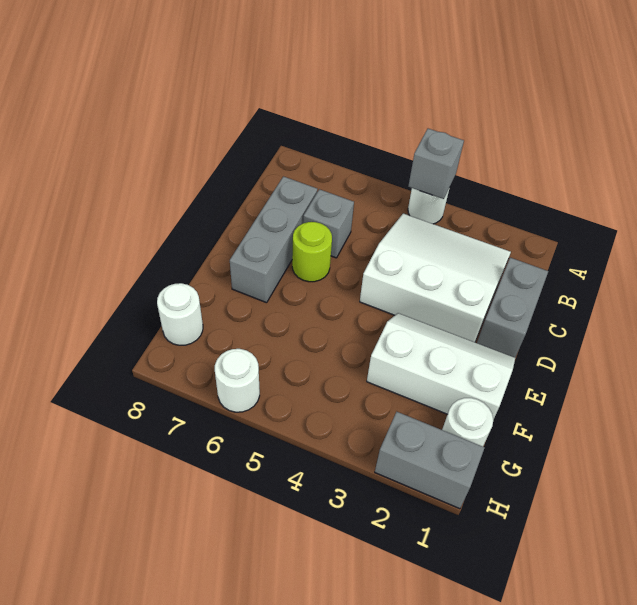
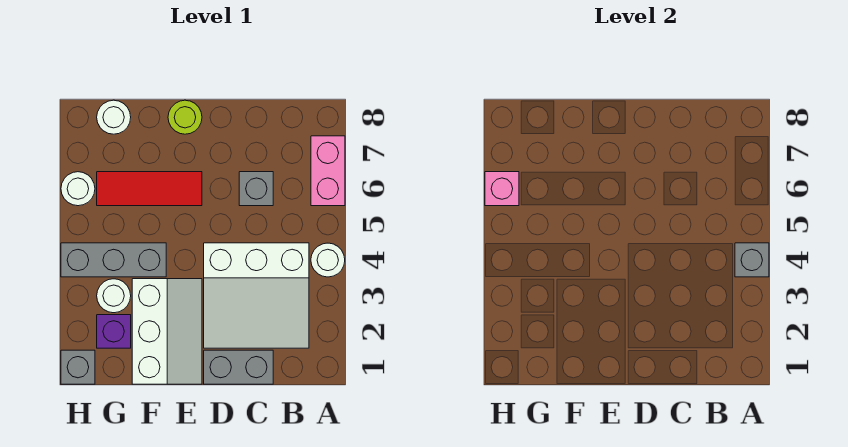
none -> pink 1x2 brick [311,136,345,206]
white 3x3 slope [360,213,511,342] -> white 3x3 slope turned to [204,243,309,348]
grey 1x3 brick [230,176,317,303] -> grey 1x3 brick moved to [61,243,166,277]
lime 1x1 round brick [292,222,332,282] -> lime 1x1 round brick moved to [168,100,202,134]
none -> red 1x3 tile [97,172,202,206]
white 1x1 round brick [442,398,493,446] -> white 1x1 round brick moved to [97,279,131,313]
none -> purple 1x1 brick [97,315,131,348]
grey 1x2 brick [375,412,484,509] -> grey 1x1 brick [61,350,95,384]
none -> pink 1x1 brick [485,172,519,206]

